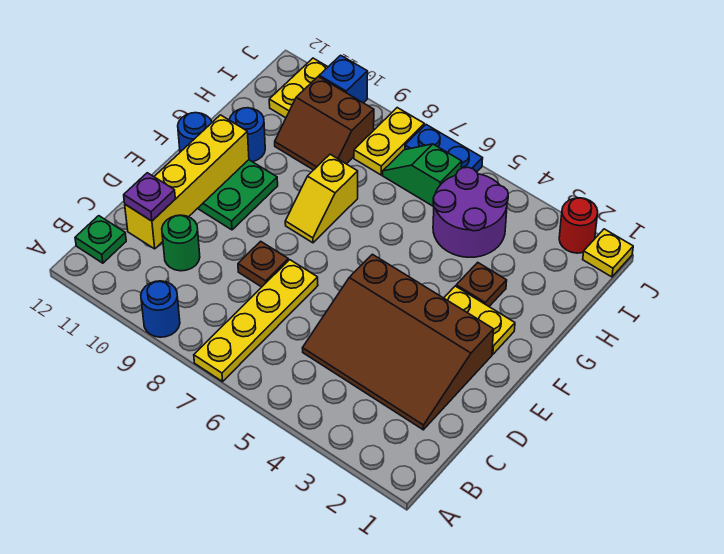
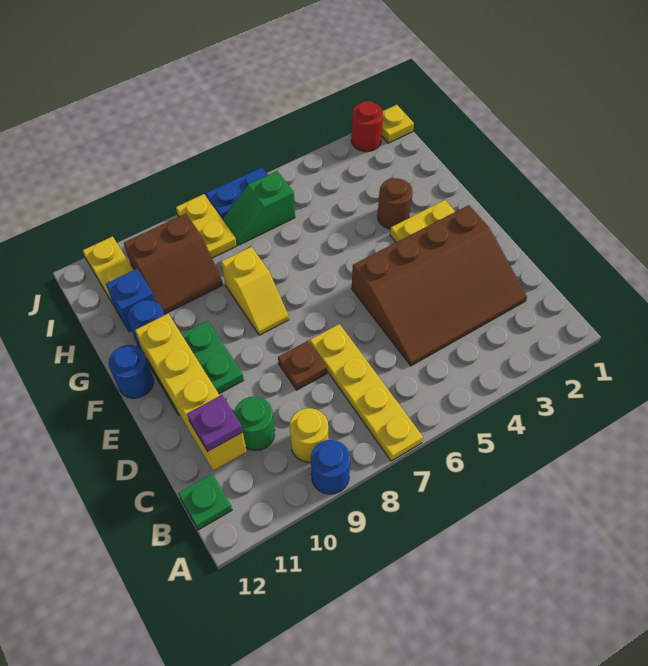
none -> yellow 1x1 round brick [290,408,328,462]
brown 1x1 plate [456,263,507,306] -> brown 1x1 round brick [377,178,413,229]
purple 2x2 round brick [433,167,508,257] -> none
blue 1x1 brick [319,55,368,103] -> blue 1x1 brick moved to [106,269,156,332]

